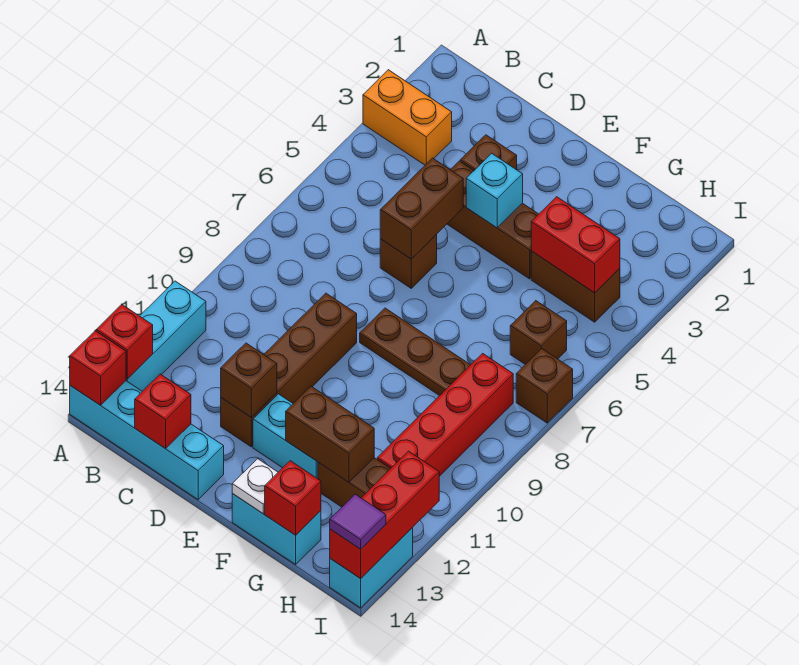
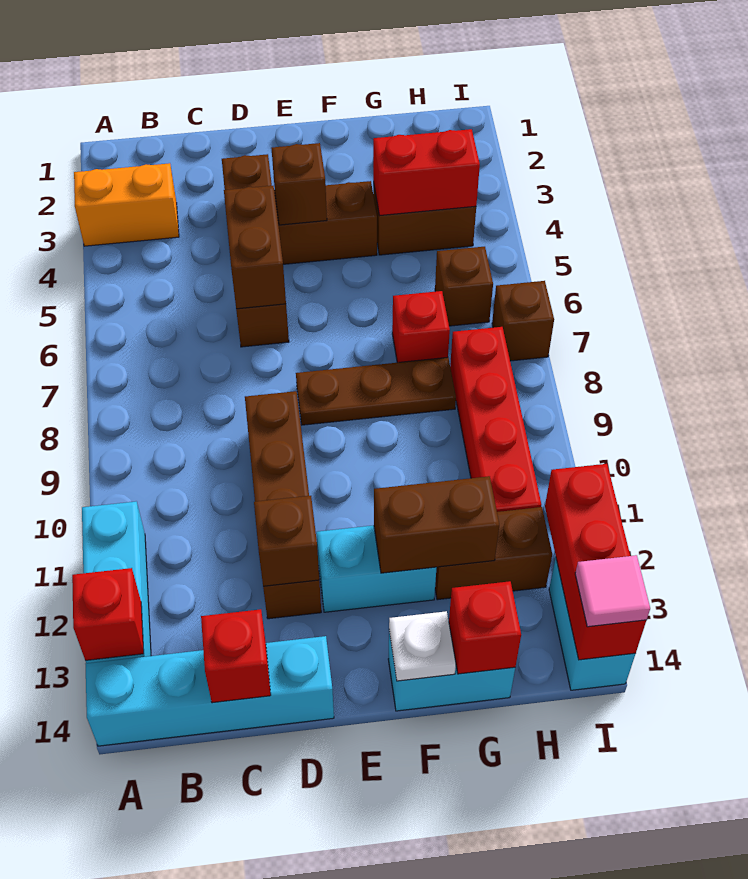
red 1x1 brick [70,331,126,405] -> red 1x1 brick moved to [392,291,450,363]
cyan 1x1 brick [466,153,523,228] -> brown 1x1 brick [271,143,327,225]
purple 1x1 tile [330,494,386,549] -> pink 1x1 tile [575,555,650,627]

